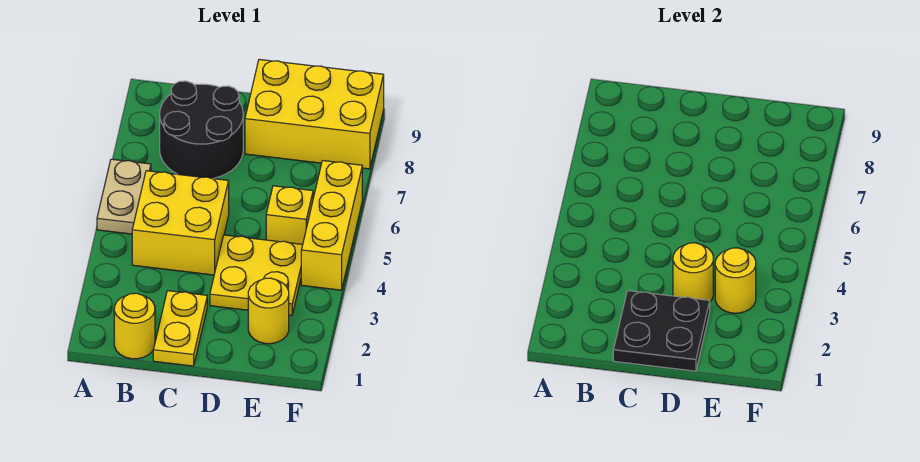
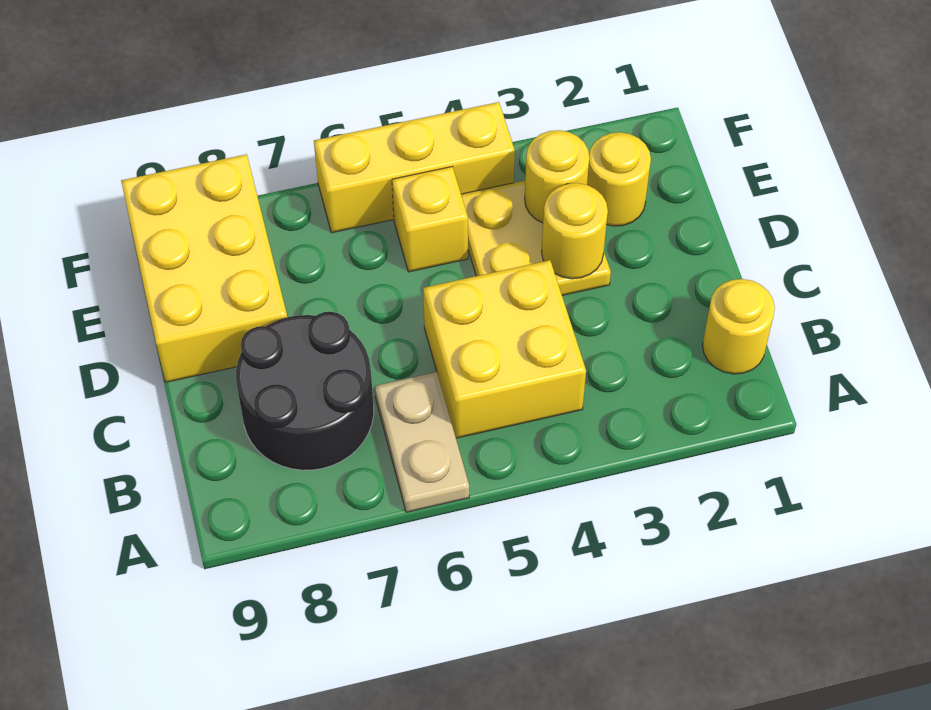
tan 1x2 plate [97,159,151,234] -> tan 1x2 plate turned to [375,372,469,512]
yellow 1x2 plate [153,291,207,366] -> none
black 2x2 plate [613,291,710,371] -> none

